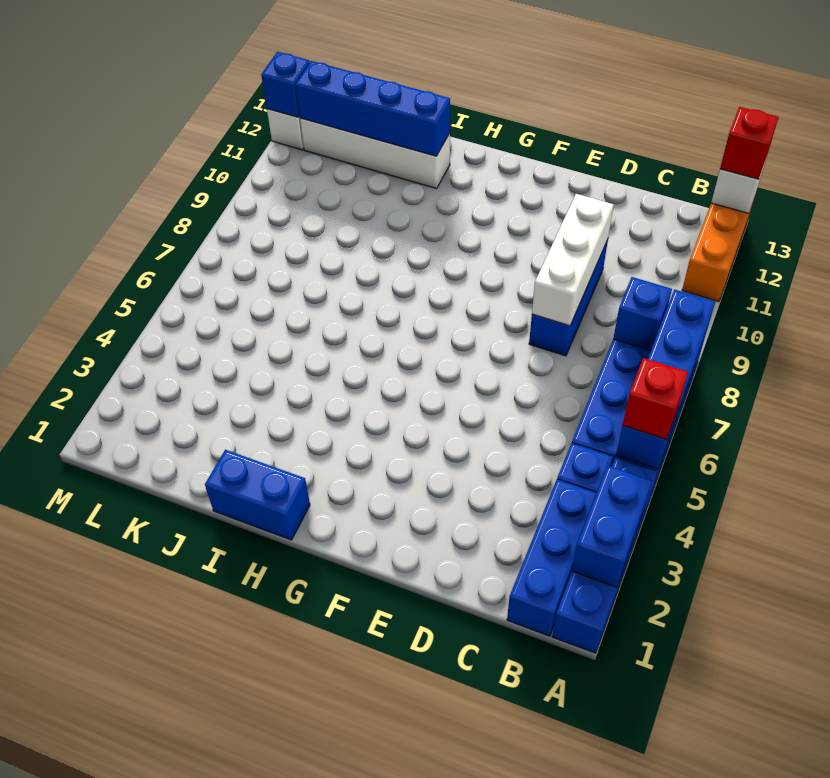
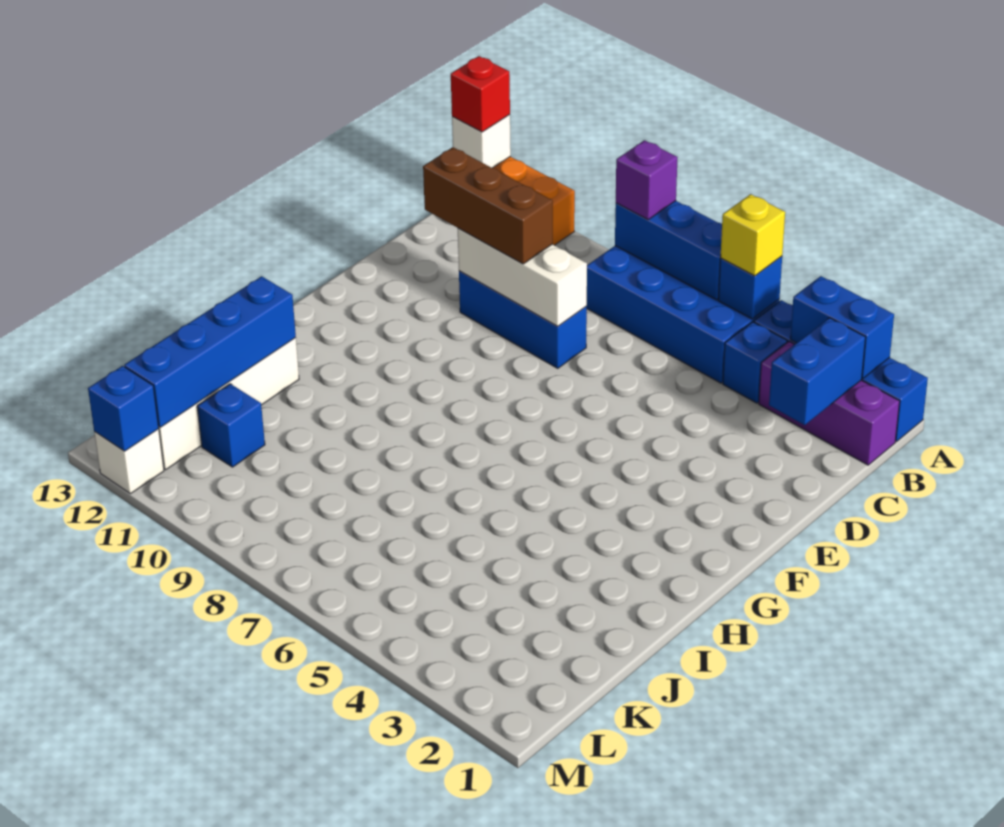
red 1x1 brick [623,358,688,440] -> yellow 1x1 brick [720,194,785,276]
none -> purple 1x1 brick [616,140,678,219]
blue 1x3 brick [507,480,597,636] -> purple 1x3 brick [759,342,900,465]
blue 1x1 brick [613,277,672,351] -> blue 1x1 brick moved to [197,384,265,467]
none -> brown 1x3 brick [423,147,553,264]
blue 1x2 brick [205,450,310,540] -> blue 1x2 brick moved to [769,318,866,425]

